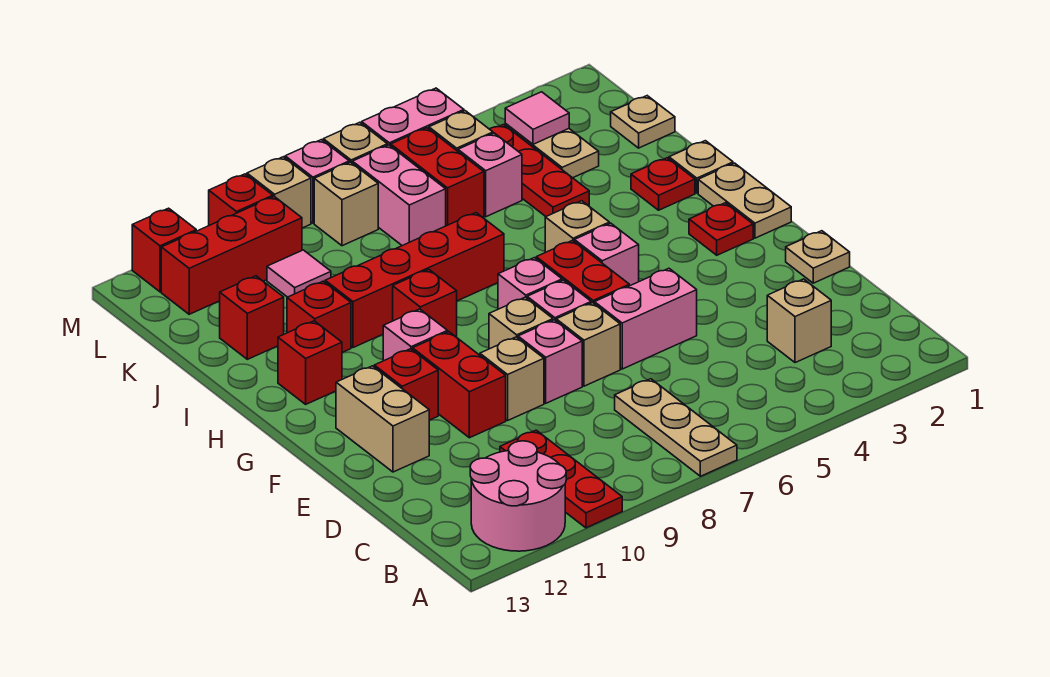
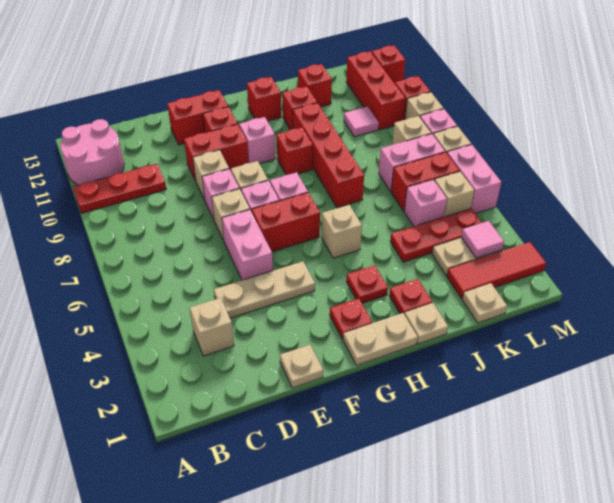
tan 1x3 plate [615,379,737,476] -> tan 1x3 plate moved to [214,261,315,318]
tan 1x2 brick [336,366,429,472] -> red 1x2 brick [167,90,228,145]
pink 1x1 brick [574,223,639,286] -> none
none -> red 1x1 plate [346,265,388,303]
none -> red 1x3 tile [447,242,546,299]

